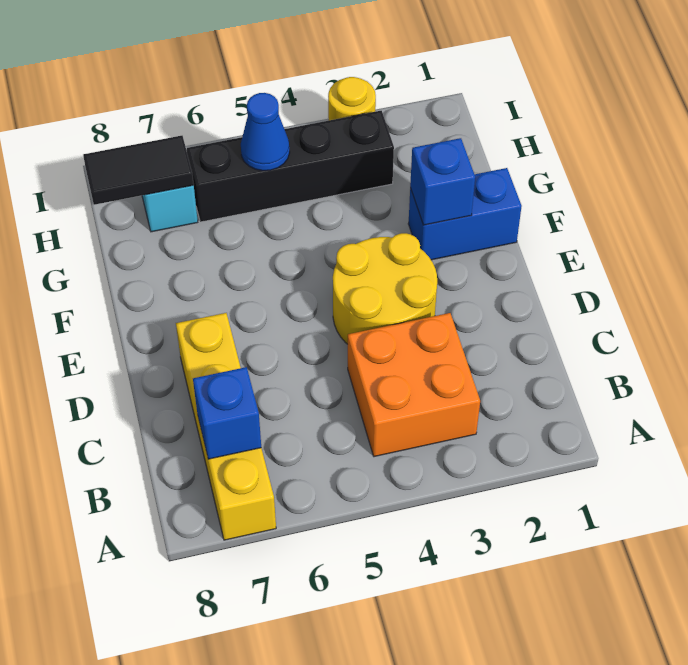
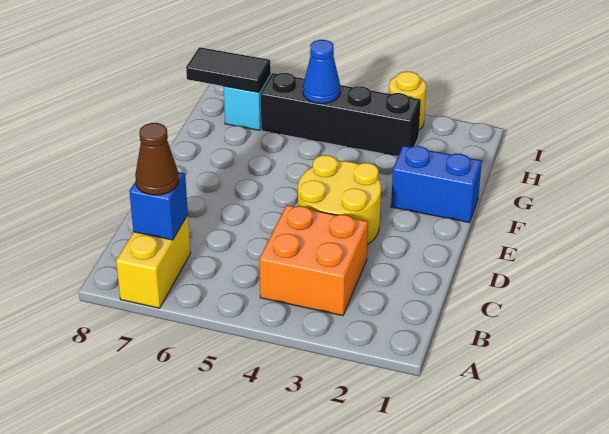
yellow 1x4 brick [176,313,276,540] -> yellow 1x2 brick [116,215,191,308]
none -> brown 1x1 cone [135,123,179,195]
blue 1x1 brick [410,138,475,225] -> none

